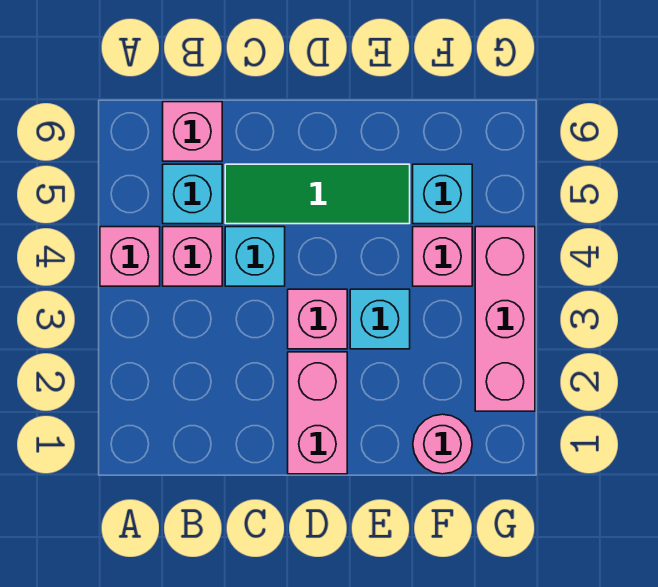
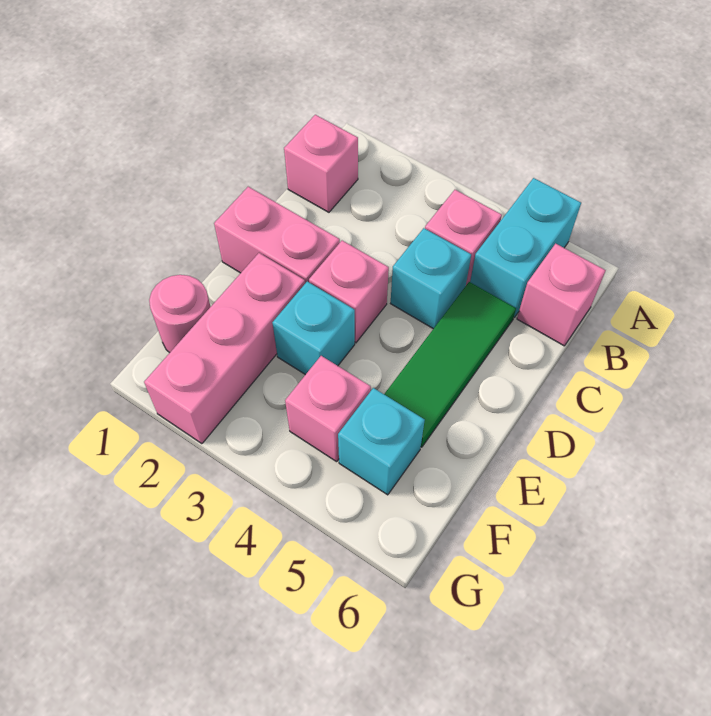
pink 1x1 brick [100,227,160,286] -> pink 1x1 brick moved to [284,115,358,212]
cyan 1x1 brick [163,164,222,224] -> cyan 1x2 brick [470,178,581,318]
pink 1x3 brick [475,227,535,411] -> pink 1x3 brick turned to [144,253,305,444]

